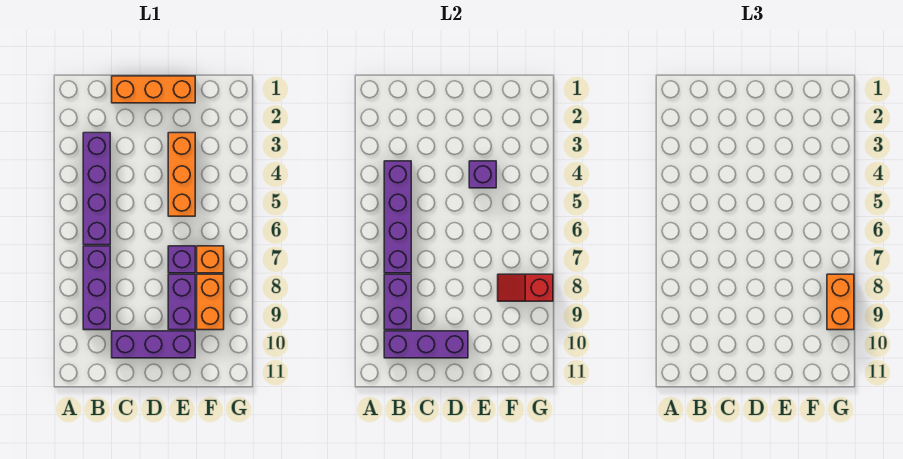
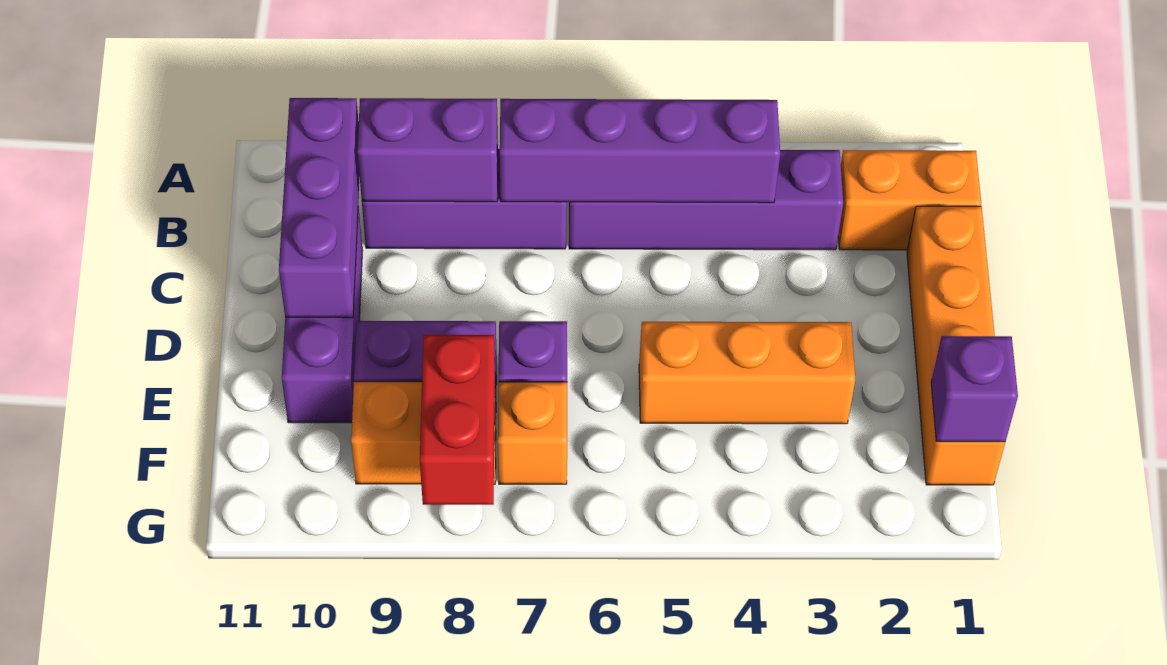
orange 1x3 brick [112,76,195,103] -> orange 1x4 brick [907,206,1005,485]
purple 1x1 brick [469,161,496,188] -> purple 1x1 brick moved to [931,336,1018,442]
red 1x2 slope [498,274,553,301] -> red 1x2 brick [420,335,495,505]
orange 1x2 brick [827,274,854,330] -> orange 1x2 brick moved to [838,150,981,250]

